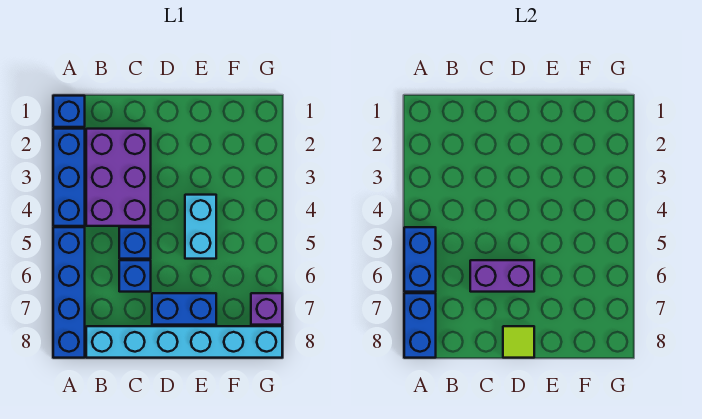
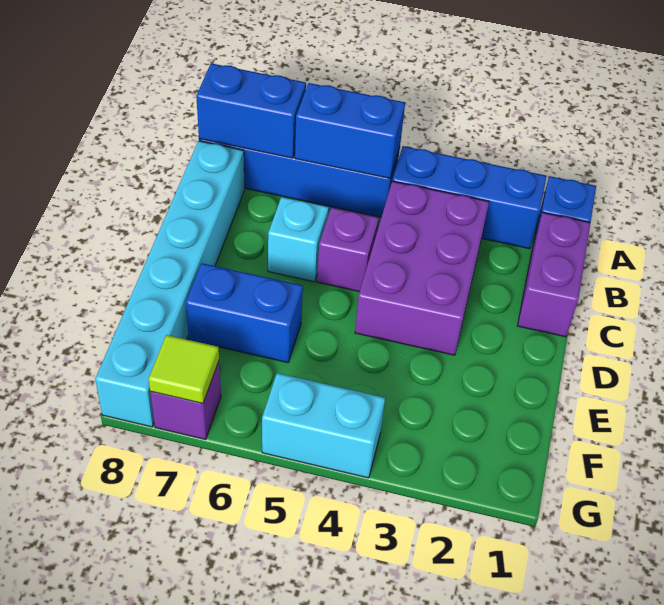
purple 2x3 brick [86,129,151,226] -> purple 2x3 brick turned to [355,181,489,355]
blue 1x1 brick [119,227,151,259] -> purple 1x1 brick [317,208,379,292]
blue 1x1 brick [119,260,151,292] -> cyan 1x1 brick [268,197,329,282]
purple 1x2 brick [470,260,534,292] -> purple 1x2 brick moved to [518,213,590,337]
blue 1x2 brick [152,293,216,325] -> blue 1x2 brick turned to [186,263,303,363]
lime 1x1 tile [503,326,534,358] -> lime 1x1 tile moved to [149,335,219,404]
cyan 1x2 brick [185,195,216,259] -> cyan 1x2 brick moved to [262,373,385,478]

